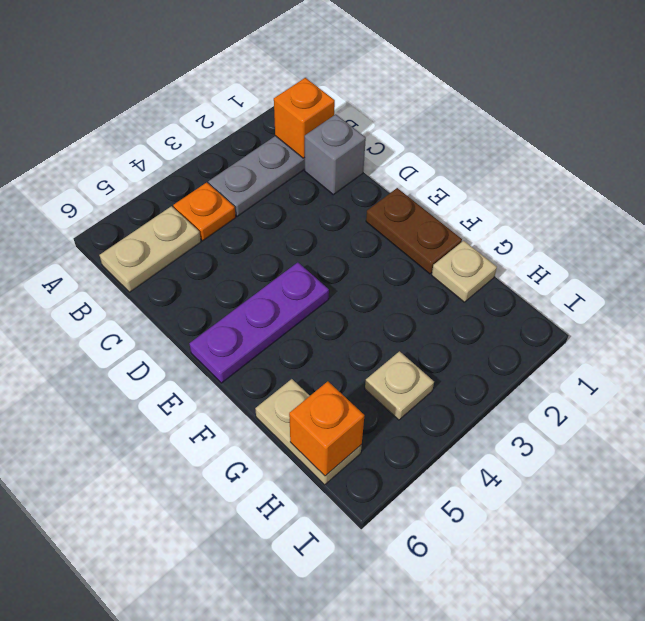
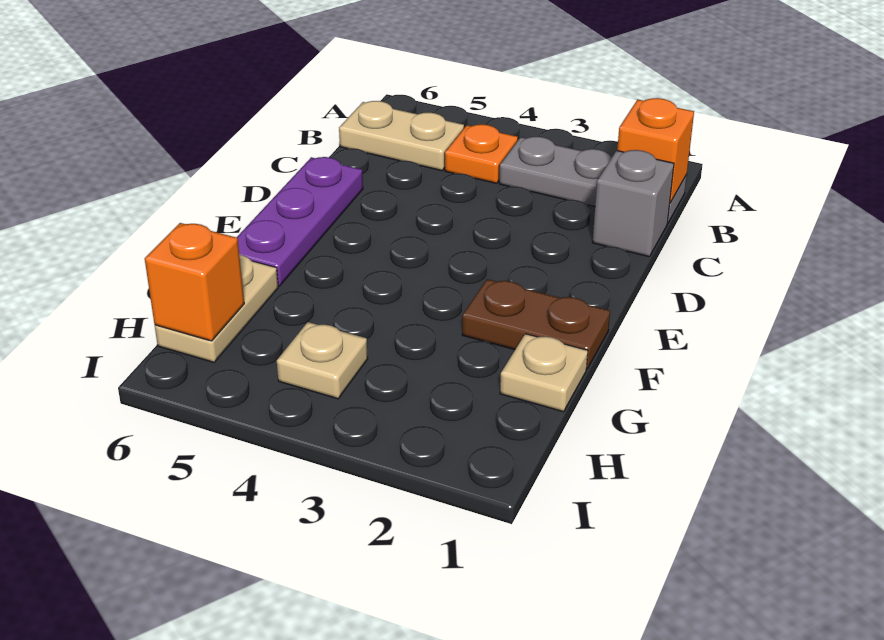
brown 1x2 plate [366,188,462,274] -> brown 1x2 plate turned to [462,279,610,369]
purple 1x3 plate [190,262,329,383] -> purple 1x3 plate turned to [237,157,363,286]

